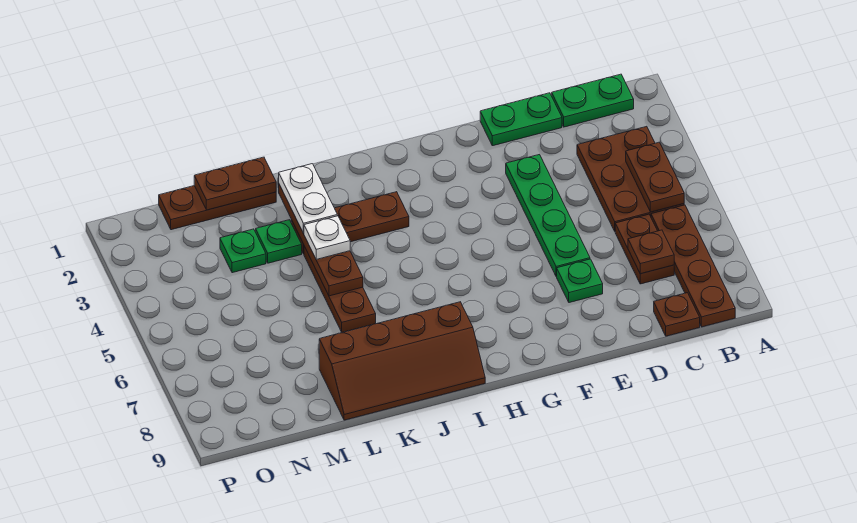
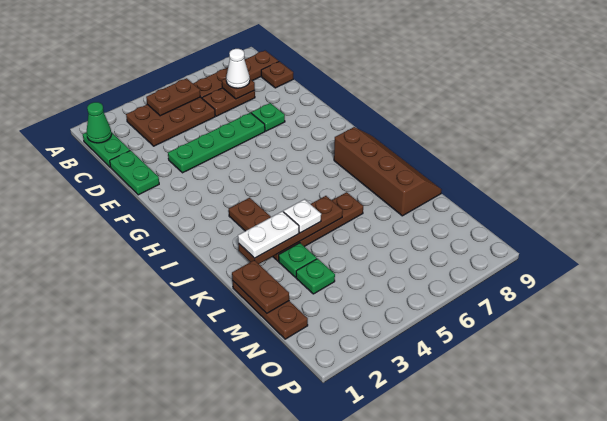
none -> green 1x1 cone [87,102,112,143]
none -> white 1x1 cone [226,49,250,88]

